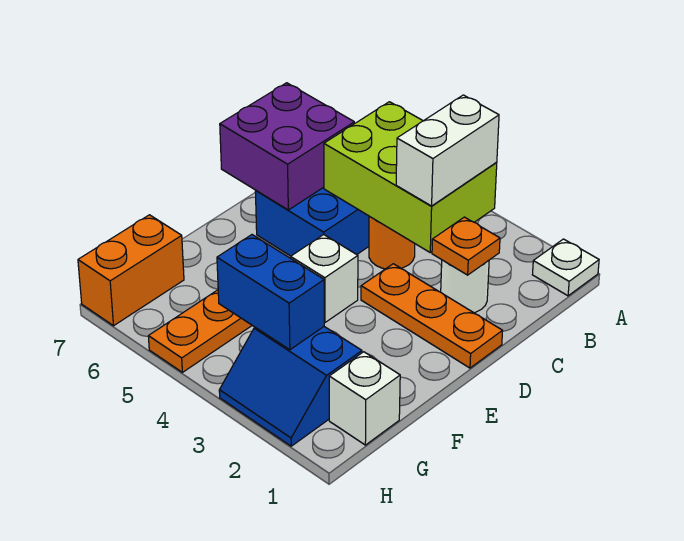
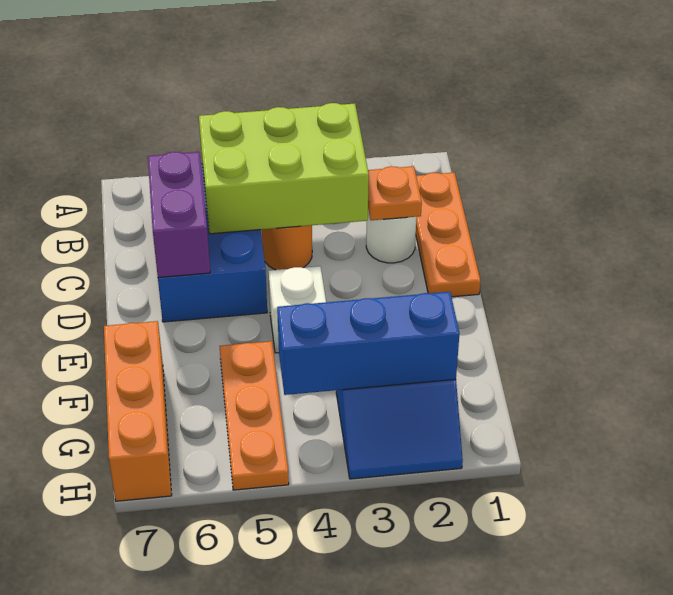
white 1x1 plate [532,239,599,296] -> none
white 1x2 brick [396,95,499,206] -> none
purple 2x2 brick [220,83,354,210] -> purple 1x2 brick [148,152,210,278]
orange 1x3 plate [361,264,503,368] -> orange 1x3 plate turned to [416,173,480,297]
white 1x1 brick [329,352,400,445] -> none
blue 1x2 brick [217,235,324,350] -> blue 1x3 brick [277,292,460,395]
orange 1x2 brick [78,215,184,326] -> orange 1x3 brick [104,321,172,501]

